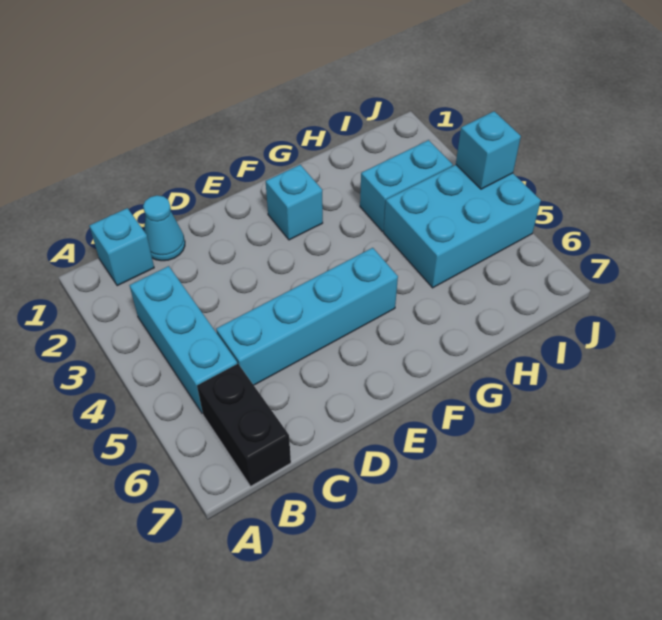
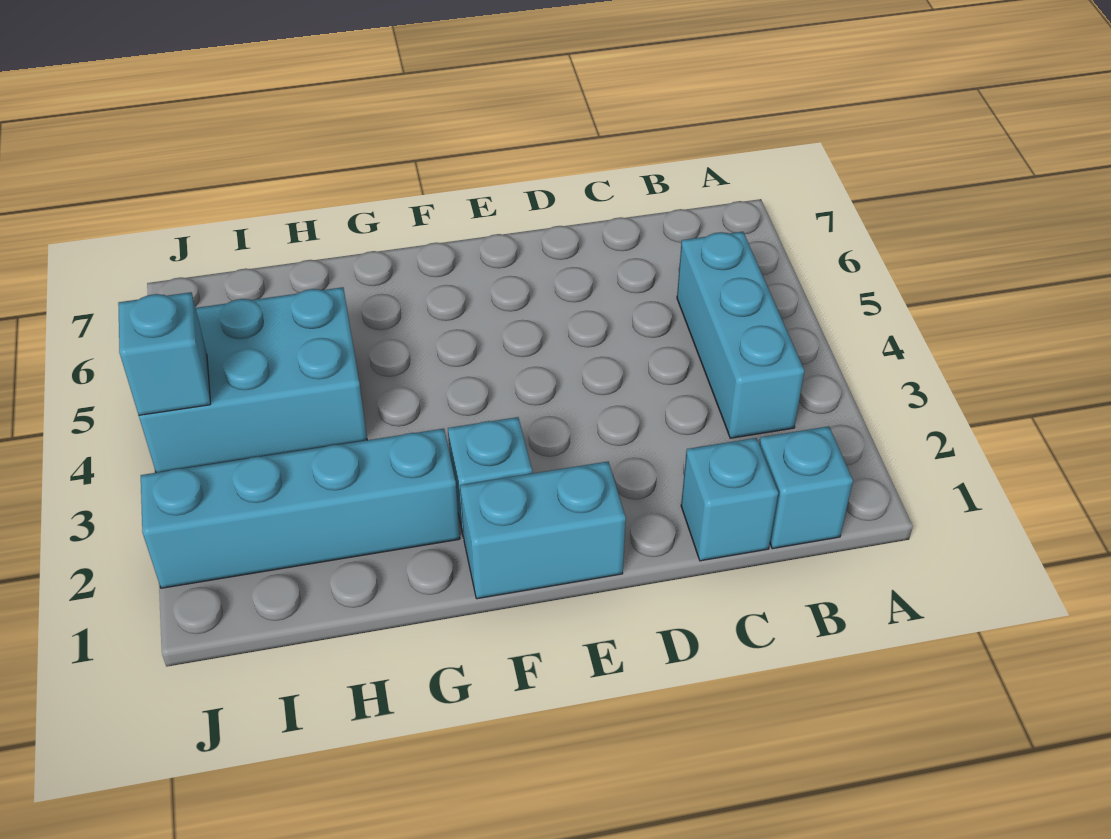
black 1x2 brick [197,364,291,486] -> none
cyan 1x1 cone [143,195,185,261] -> cyan 1x1 brick [681,438,778,561]
cyan 1x4 brick [216,248,398,385] -> cyan 1x4 brick moved to [141,429,460,588]
cyan 1x2 brick [360,140,453,232] -> cyan 1x2 brick moved to [460,462,626,599]

